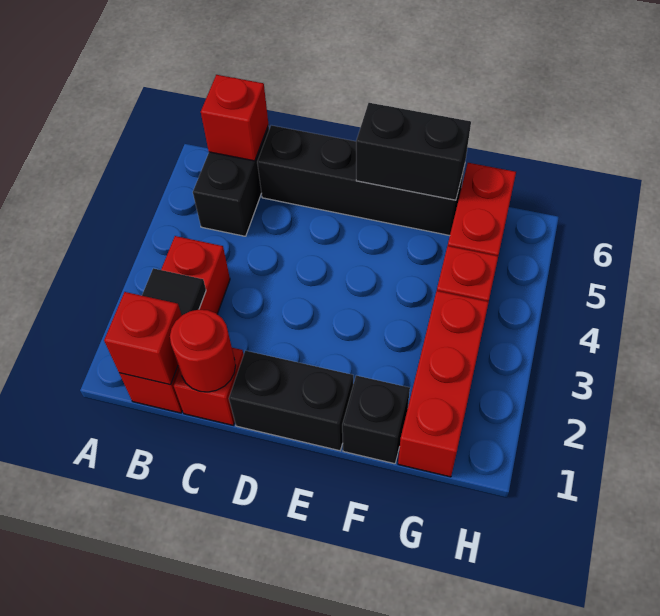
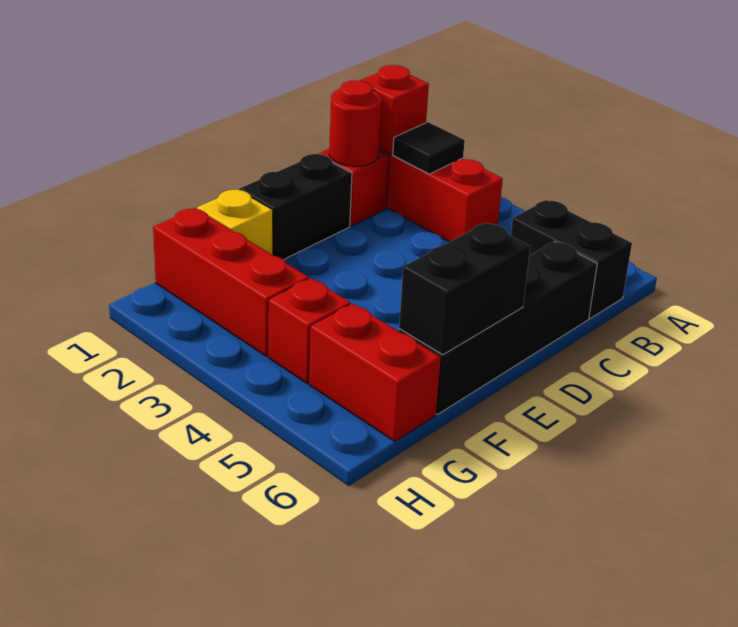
red 1x1 brick [201,75,269,161] -> none
black 1x1 brick [342,376,410,464] -> yellow 1x1 brick [197,190,273,254]

